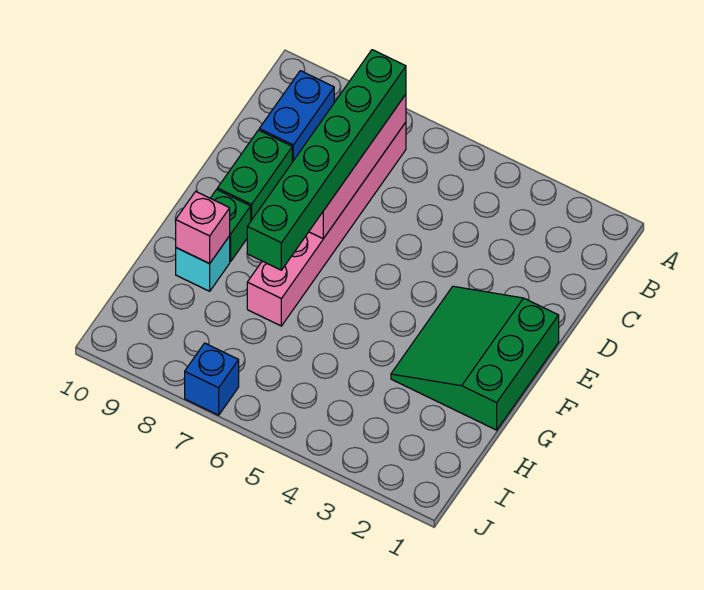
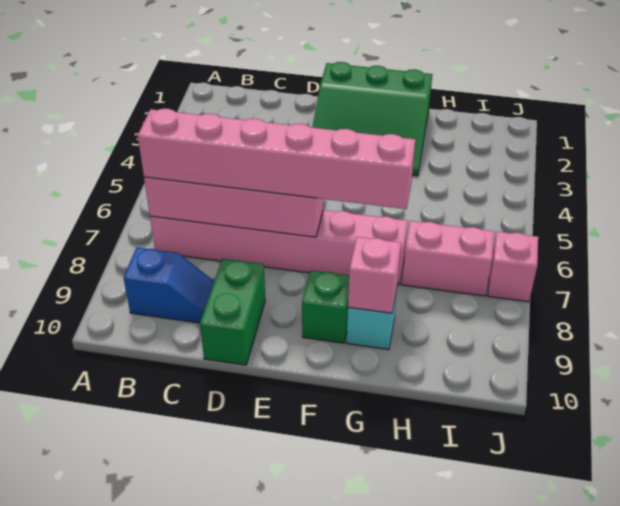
green 1x6 brick [247,50,406,270] -> pink 1x6 brick [138,109,415,209]
blue 1x2 brick [259,71,334,162] -> blue 1x2 slope [124,248,214,323]
green 1x2 brick [217,130,292,220] -> green 1x2 brick turned to [200,259,265,365]
none -> pink 1x2 brick [402,221,494,296]
blue 1x1 brick [185,343,239,415] -> pink 1x1 brick [488,232,538,302]

